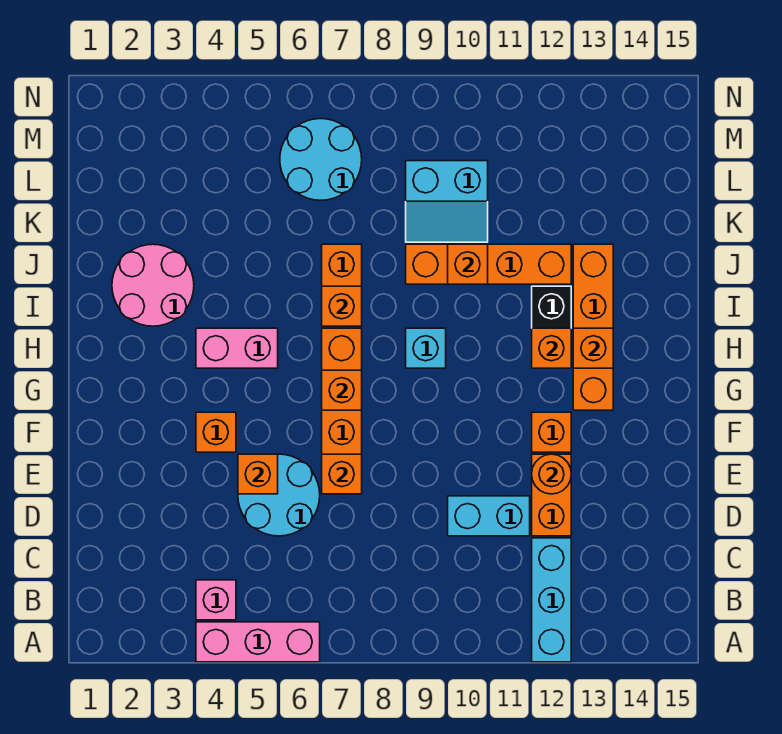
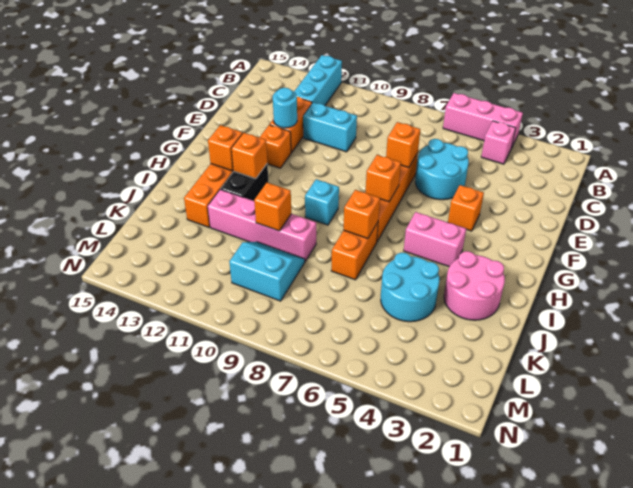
orange 1x1 brick [238,454,278,494] -> none
orange 1x1 round brick [532,454,571,494] -> cyan 1x1 round brick [273,88,297,128]
orange 1x4 brick [406,244,571,284] -> pink 1x4 brick [208,189,316,261]
cyan 2x2 round brick [280,119,362,200] -> cyan 2x2 round brick moved to [381,253,440,322]

